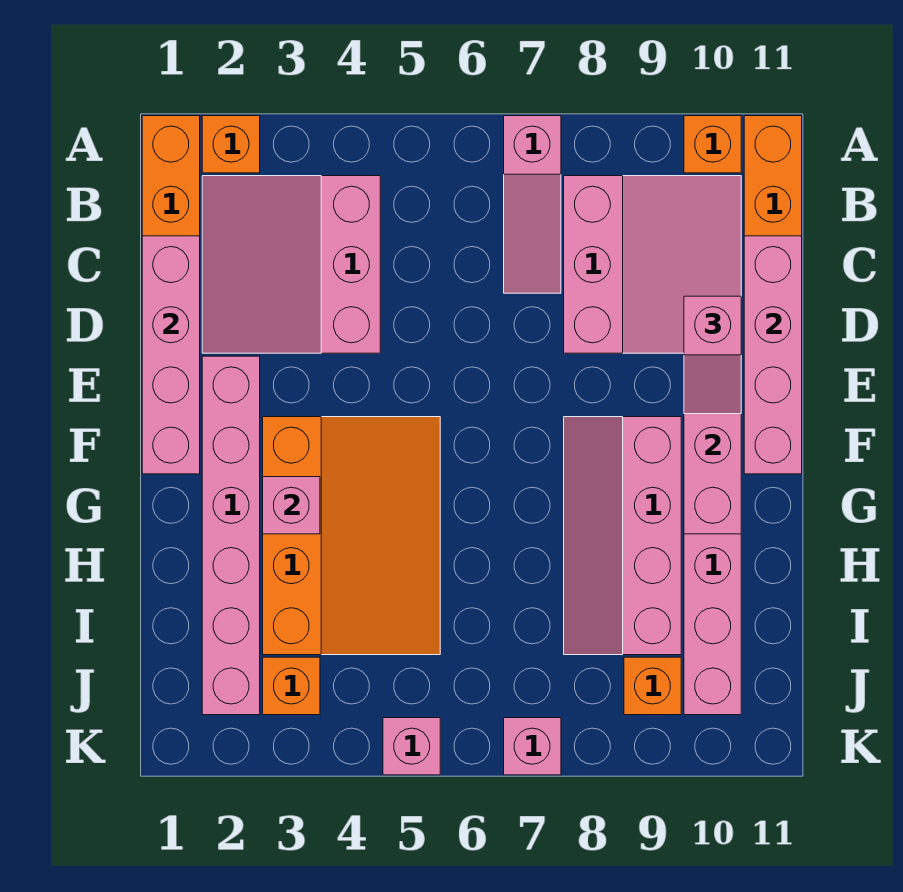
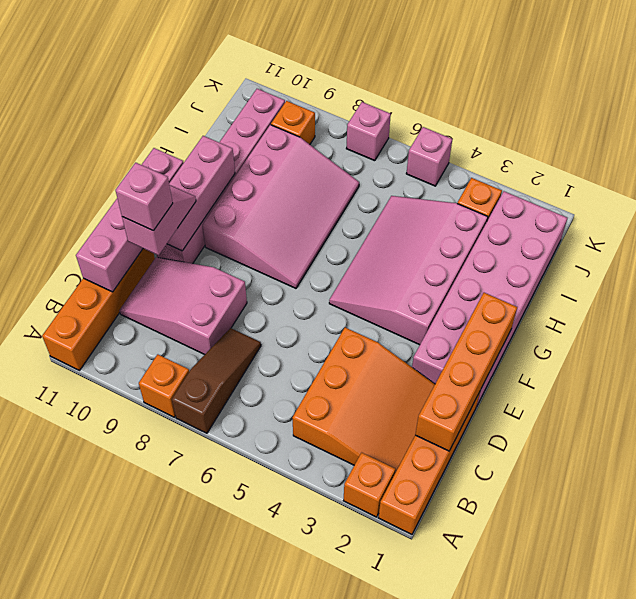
pink 1x3 slope [504,116,561,293] -> brown 1x3 slope [172,328,261,433]
orange 1x1 brick [684,116,741,173] -> orange 1x1 brick moved to [139,354,189,417]
pink 3x3 slope [202,176,380,353] -> orange 3x3 slope [292,328,435,473]
pink 3x3 slope [564,176,741,353] -> pink 2x3 slope [119,257,247,355]
pink 1x4 brick [142,236,200,474] -> orange 1x4 brick [415,293,517,451]
pink 1x6 brick [202,356,260,715] -> pink 2x6 brick [412,191,567,407]
orange 3x4 slope [263,417,440,655] -> pink 3x4 slope [329,196,488,345]
pink 2x4 slope [564,417,681,655] -> pink 3x4 slope [202,125,359,288]
pink 1x1 brick [263,477,320,534] -> pink 1x1 brick moved to [115,163,173,231]

